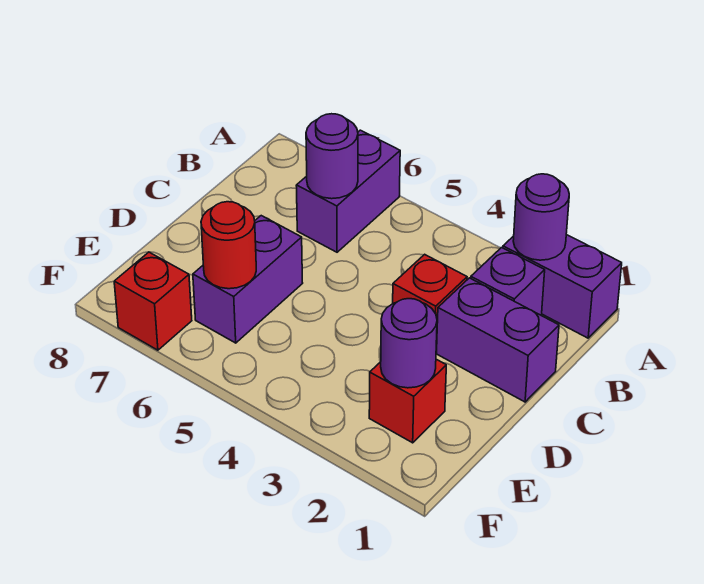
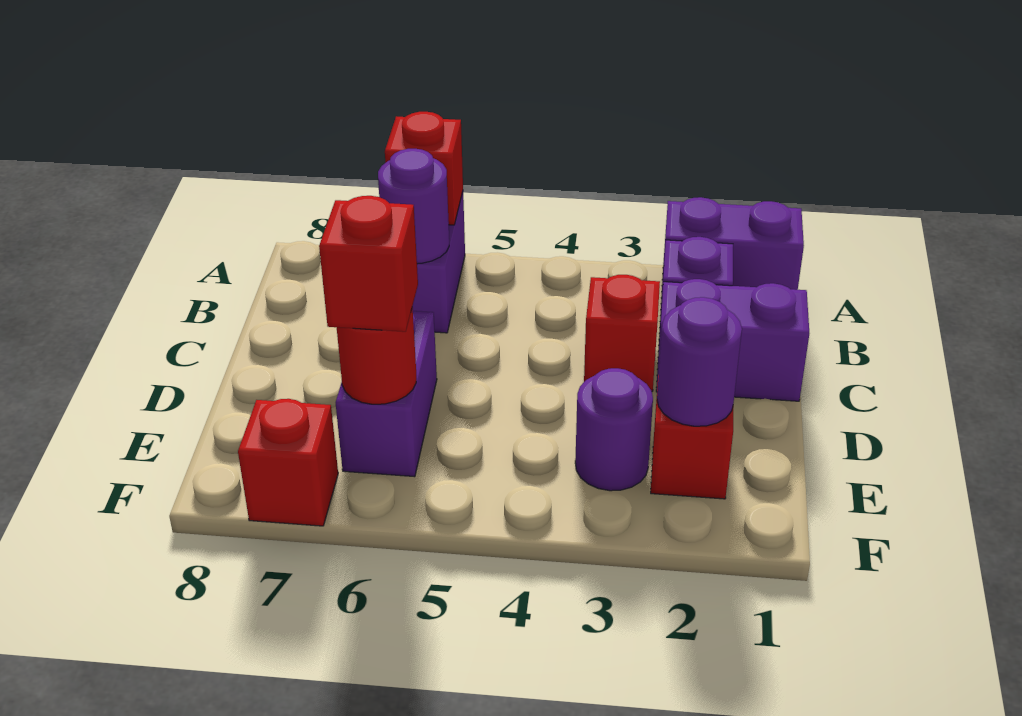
purple 1x1 round brick [513,174,569,260] -> purple 1x1 round brick moved to [575,368,653,491]
none -> red 1x1 brick [385,112,463,225]
none -> red 1x1 brick [319,196,418,332]

